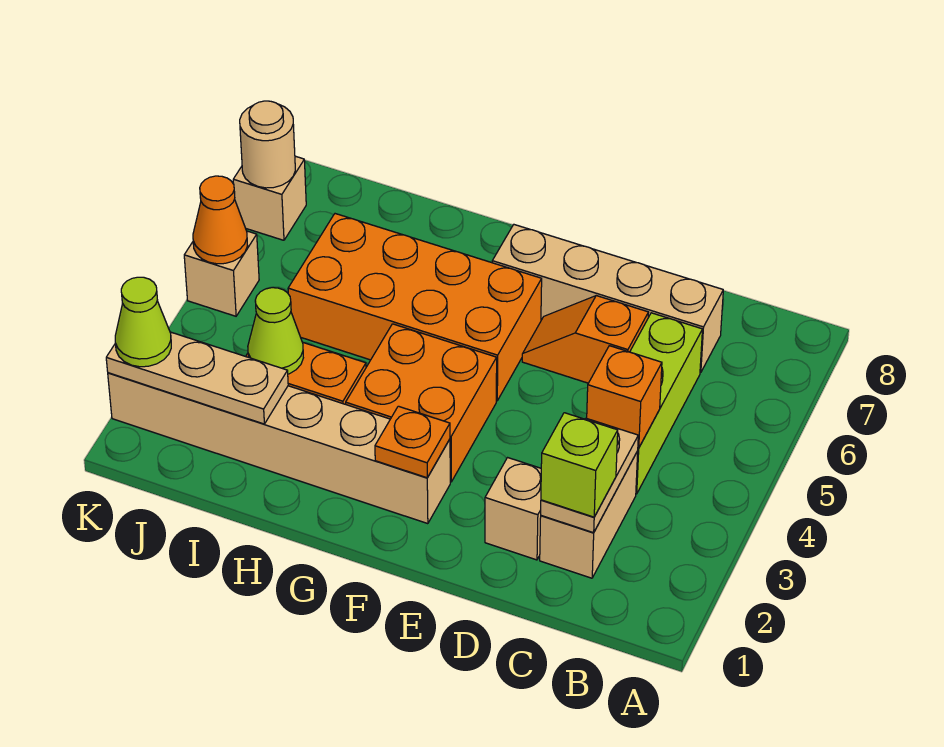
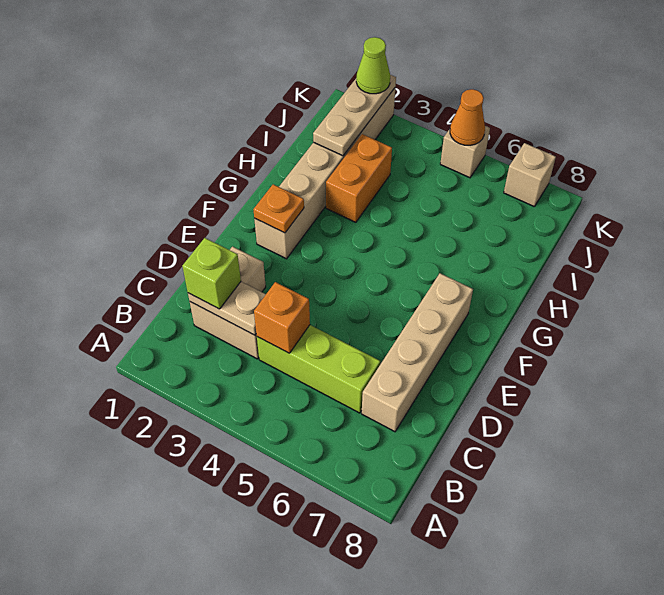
orange 1x2 slope [522,296,649,383] -> none
orange 2x2 brick [346,324,497,482] -> none
orange 2x4 brick [288,214,542,401] -> none
lime 1x1 cone [248,288,303,374] -> none
tan 1x1 round brick [240,101,295,188] -> none

